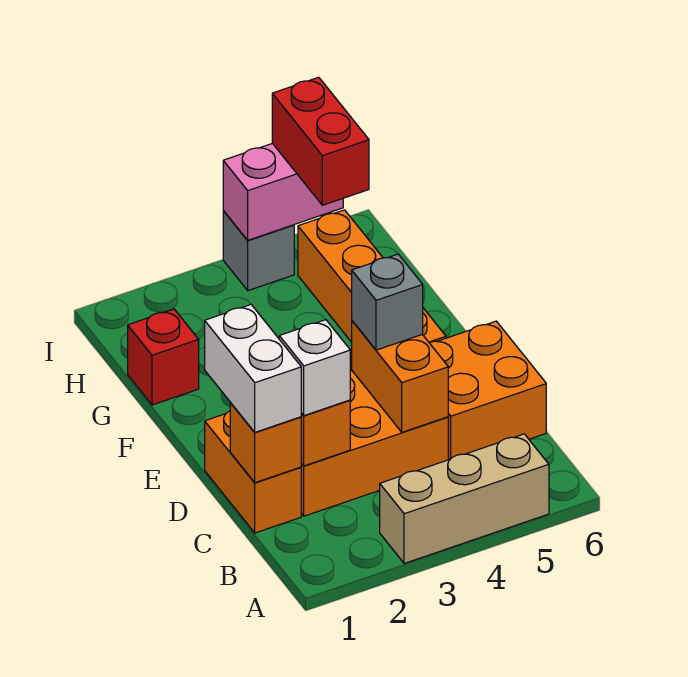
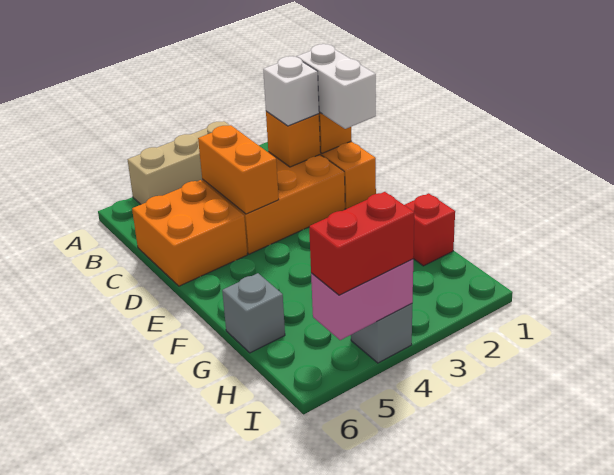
grey 1x1 brick [352,254,423,350] -> grey 1x1 brick moved to [222,273,285,353]
orange 1x4 brick [298,210,446,342] -> none
red 1x2 brick [272,77,369,205] -> red 1x2 brick turned to [309,192,414,295]

